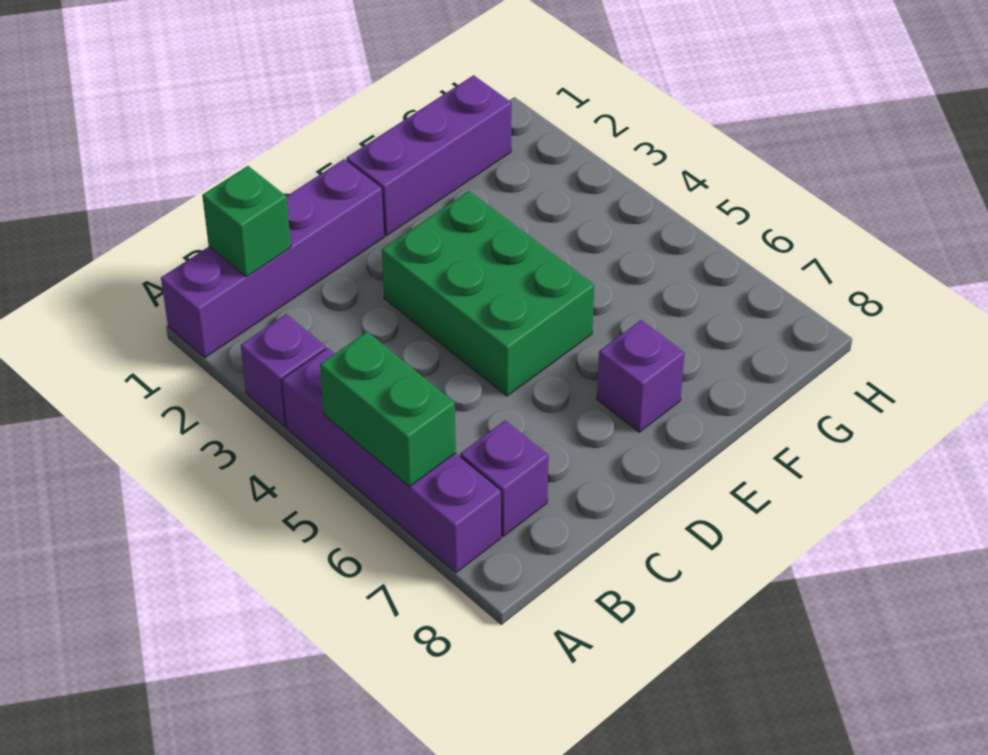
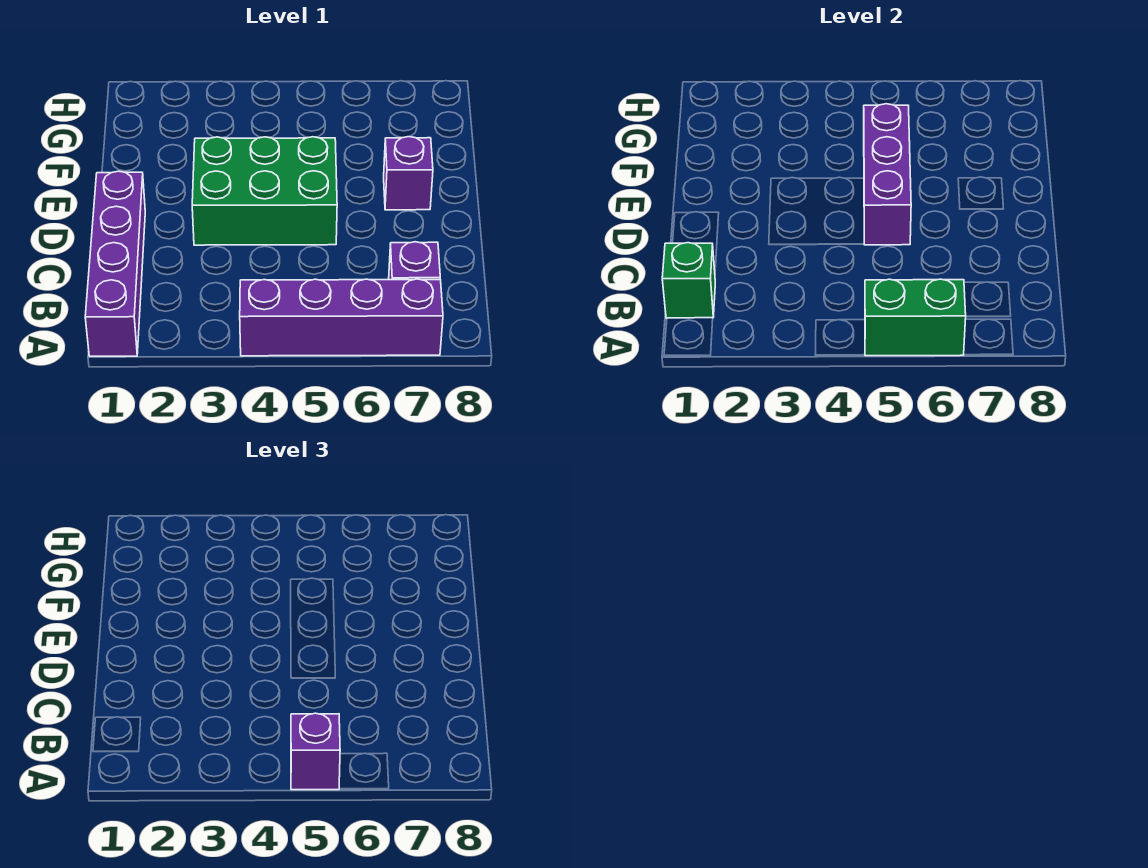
purple 1x1 brick [241,314,326,426] -> purple 1x1 brick moved to [291,713,340,790]
purple 1x3 brick [346,75,512,236] -> purple 1x3 brick moved to [864,104,911,245]

